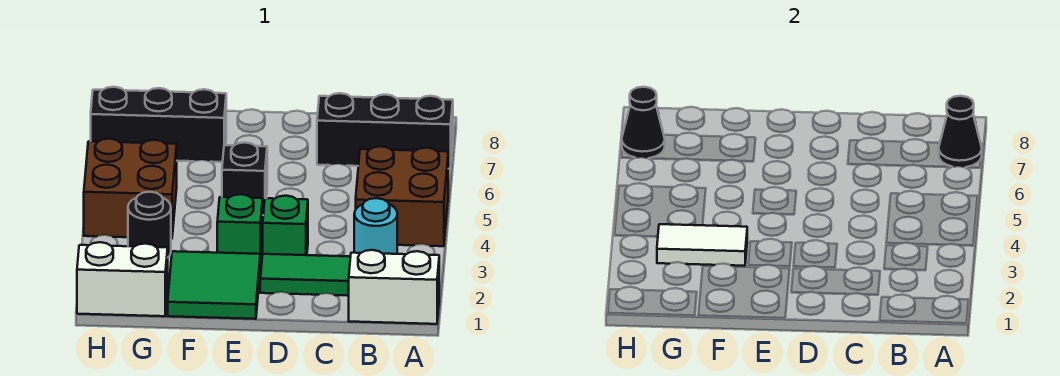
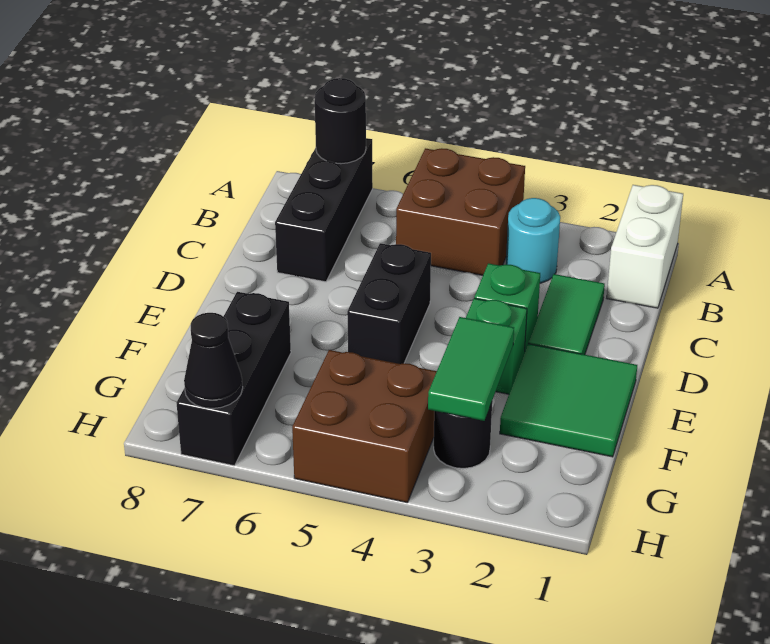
black 1x1 cone [939,96,982,167] -> black 1x1 round brick [314,78,366,164]
black 1x1 brick [222,143,267,214] -> black 1x2 brick [347,243,431,364]
white 1x2 tile [657,224,747,266] -> green 1x2 tile [428,317,514,421]
white 1x2 brick [77,242,168,316] -> none

